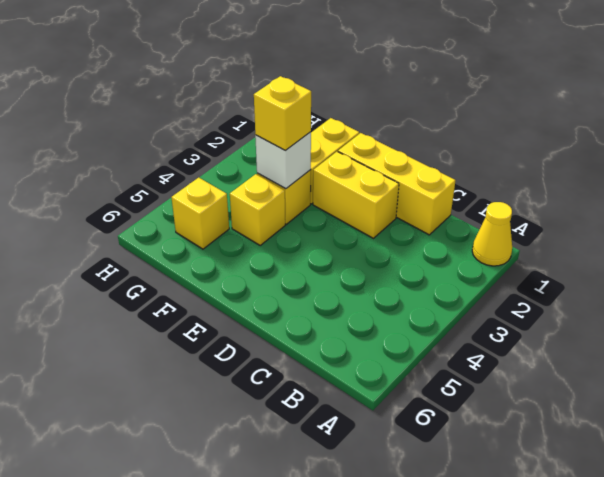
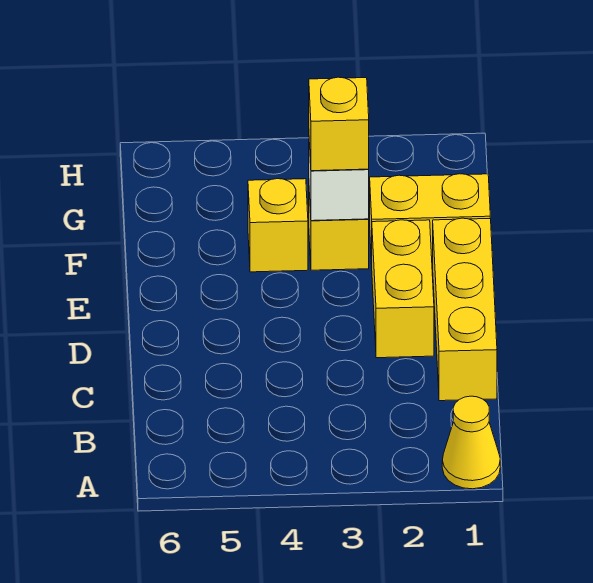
yellow 1x1 brick [171,178,229,249] -> none

